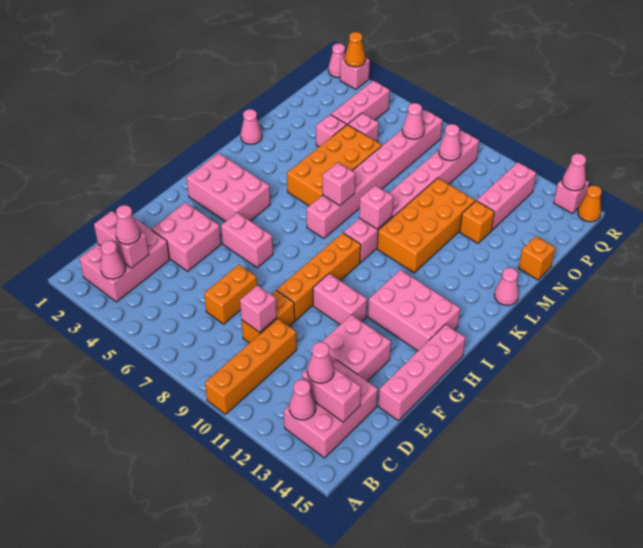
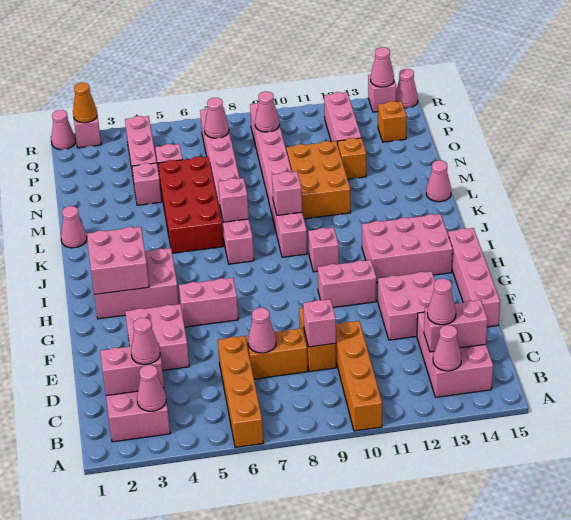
orange 1x2 brick [204,265,257,324] -> orange 1x2 brick turned to [247,328,308,379]
none -> pink 1x1 cone [248,308,276,353]
orange 1x4 brick [277,233,361,320] -> orange 1x4 brick moved to [218,336,263,447]
none -> pink 2x2 brick [87,227,149,294]
none -> pink 1x1 brick [308,227,339,272]
orange 2x4 brick [287,125,382,206] -> red 2x4 brick [158,157,224,253]
orange 2x4 brick [377,178,475,273] -> orange 2x3 brick [287,141,351,219]
orange 1x1 brick [519,236,555,280] -> orange 1x1 brick moved to [378,101,407,142]
orange 1x1 cone [578,185,602,222] -> pink 1x1 cone [396,69,418,108]

